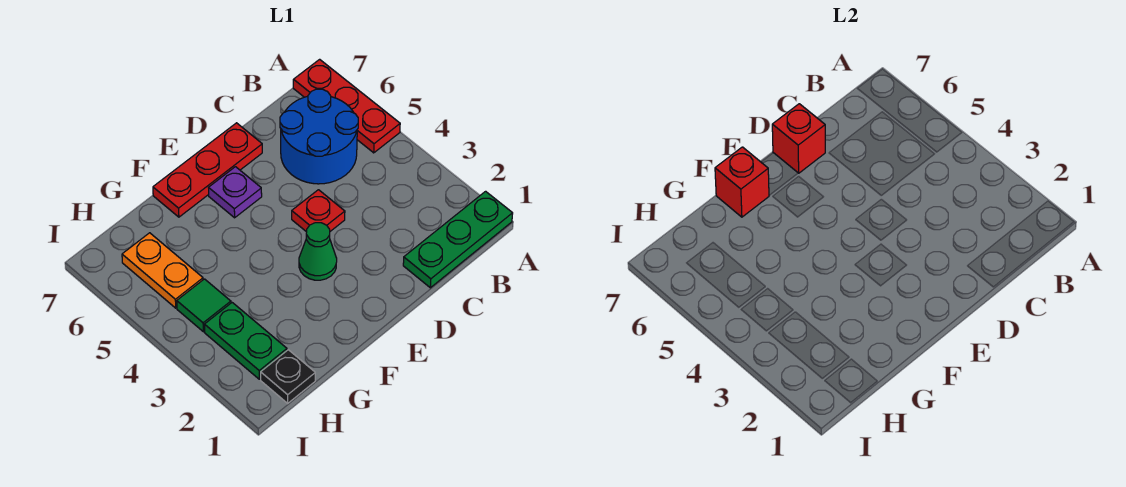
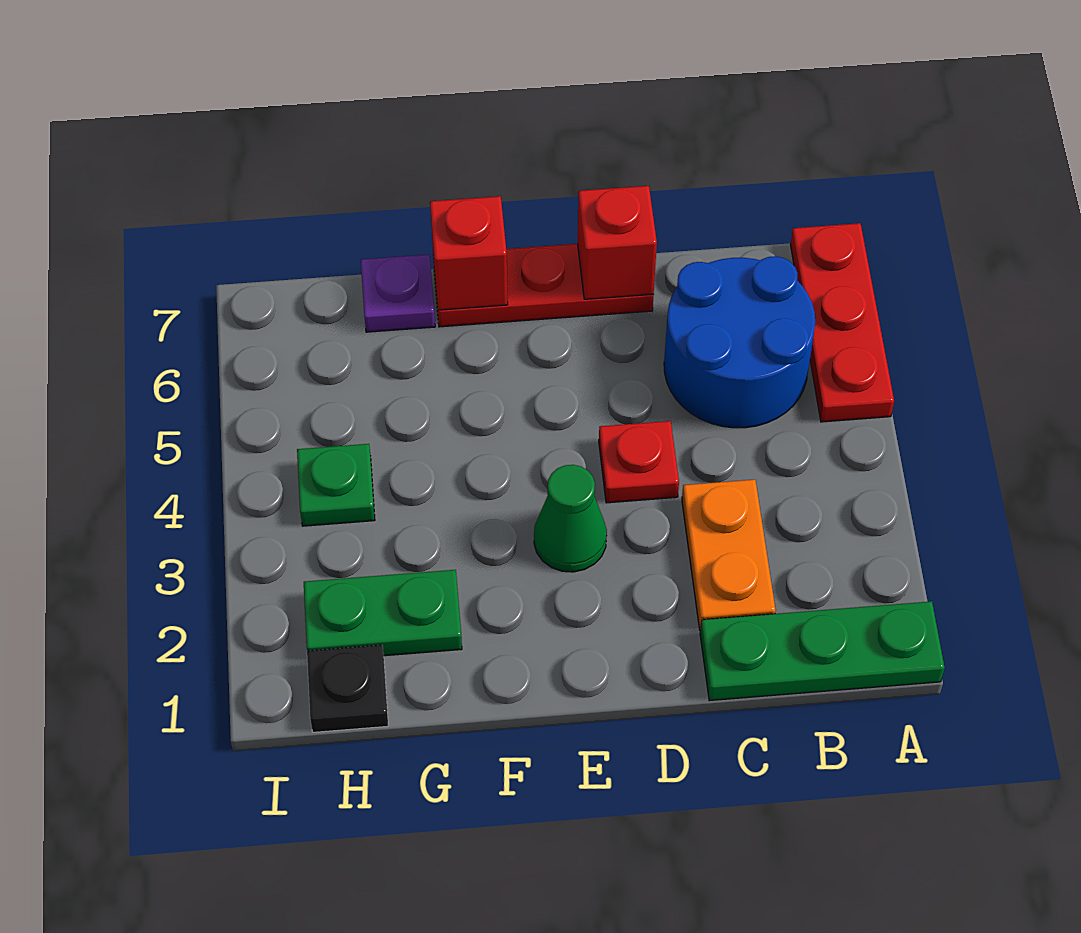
purple 1x1 plate [209,167,262,218] -> purple 1x1 plate moved to [361,255,435,332]
green 1x2 plate [204,303,287,379] -> green 1x2 plate turned to [304,570,462,656]
green 1x1 tile [177,279,231,332] -> green 1x1 plate [297,444,375,526]
orange 1x2 plate [122,233,203,308] -> orange 1x2 plate moved to [682,480,776,630]

